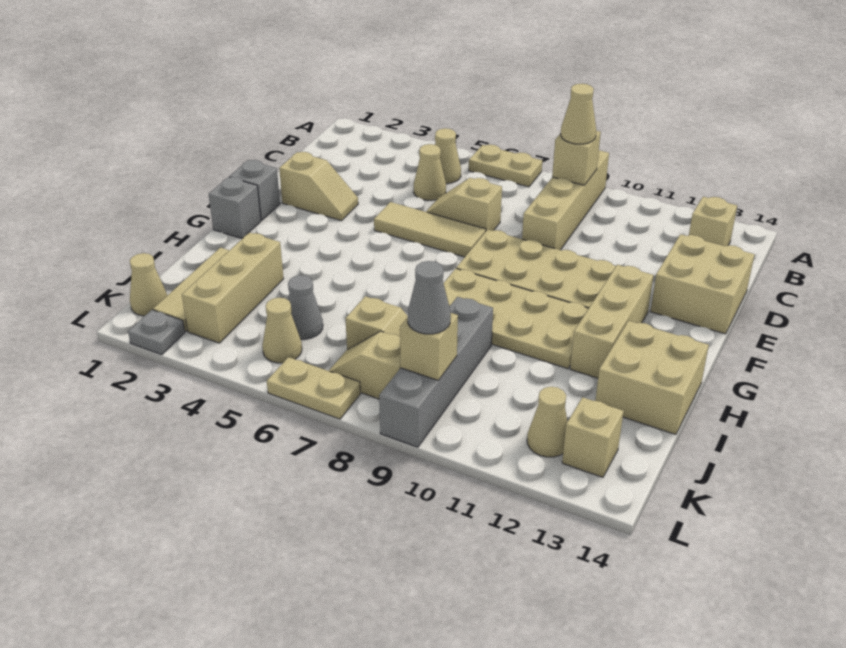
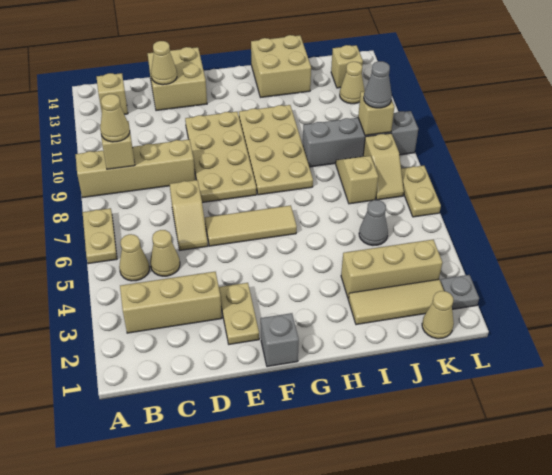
tan 1x2 slope [279,152,358,221] -> tan 1x2 plate [219,283,259,344]
tan 1x3 tile [374,202,486,257] -> tan 1x3 tile turned to [205,205,297,246]
tan 1x3 brick [570,265,654,378] -> tan 1x3 brick moved to [120,272,222,333]
grey 1x1 brick [209,177,261,239] -> none
tan 1x1 cone [262,298,302,363] -> tan 1x1 cone moved to [151,41,177,85]

